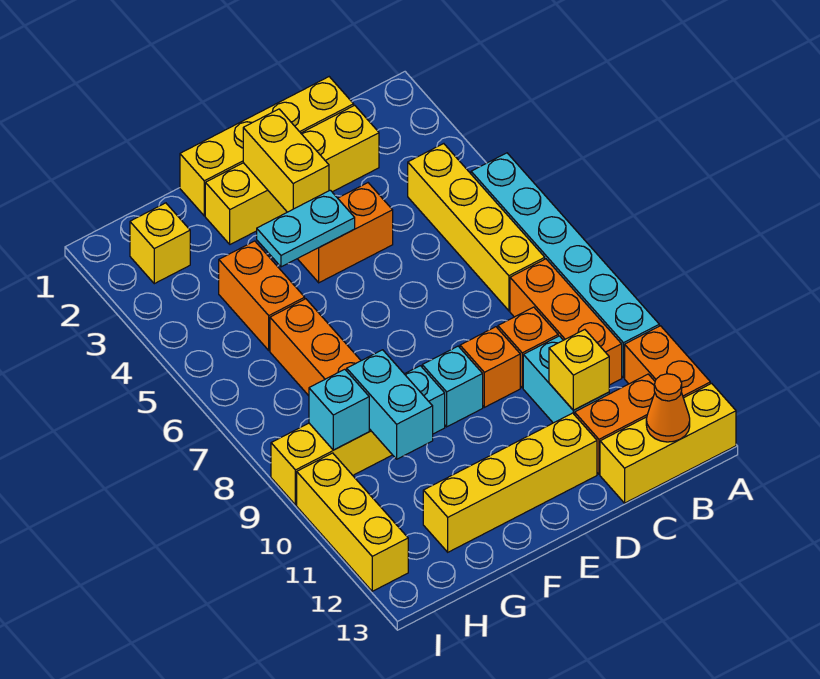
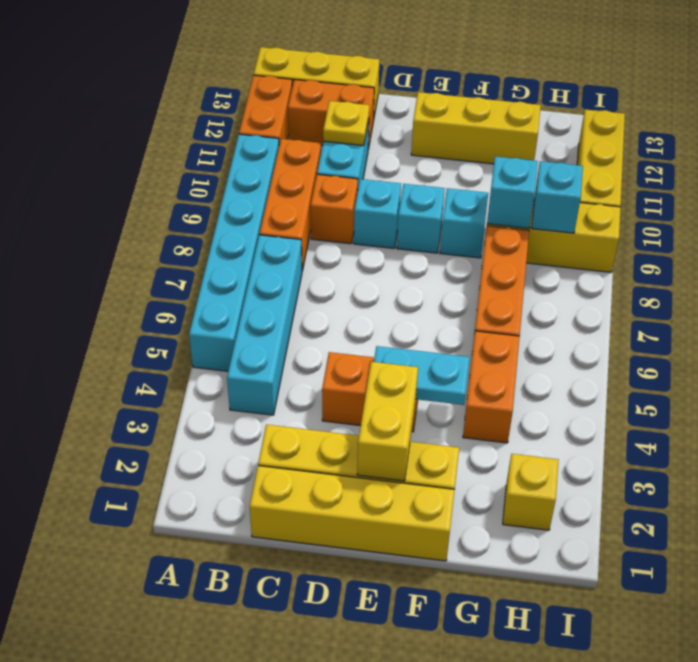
yellow 1x4 brick [408,144,545,311] -> cyan 1x4 brick [227,235,302,415]
orange 1x1 cone [646,374,690,442] -> none
yellow 1x1 brick [549,330,609,410] -> yellow 1x1 plate [323,101,369,146]
orange 1x1 brick [460,327,520,407] -> cyan 1x1 brick [354,179,401,248]
yellow 1x4 brick [423,413,597,552] -> yellow 1x3 brick [411,92,541,164]
cyan 1x2 brick [347,350,433,459] -> cyan 1x1 brick [487,157,538,228]

